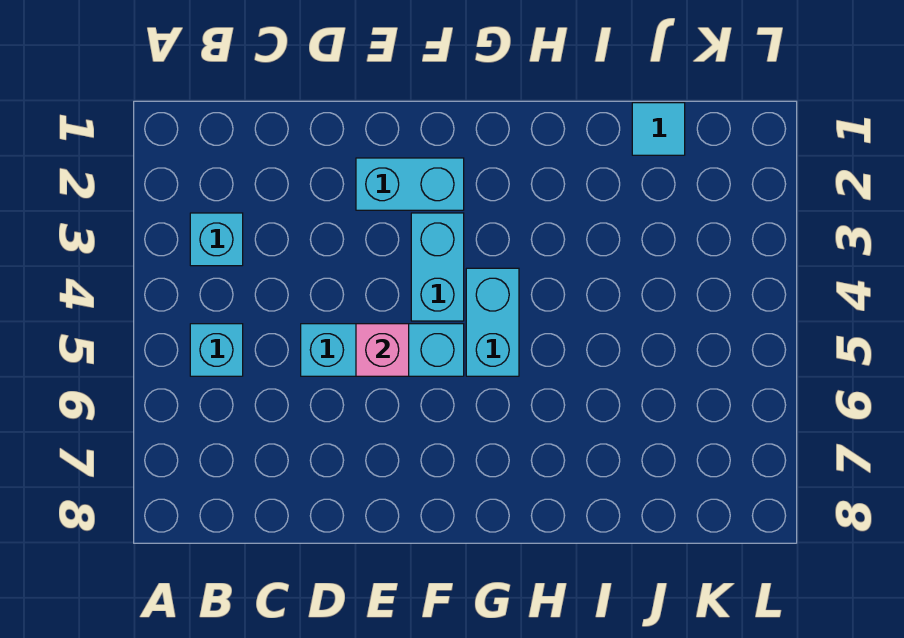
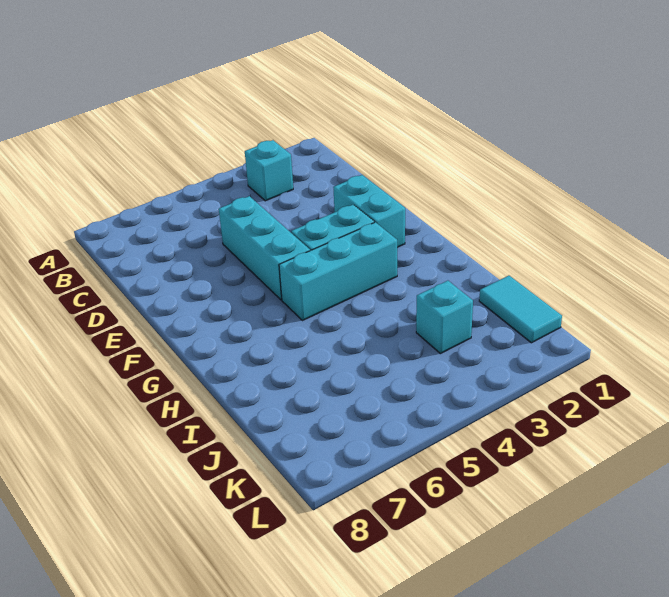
cyan 1x1 brick [190,324,243,376] -> cyan 1x1 brick moved to [416,281,473,354]
pink 1x1 brick [356,324,409,376] -> none
cyan 1x2 brick [466,268,519,376] -> cyan 1x3 brick [279,222,397,321]
cyan 1x1 tile [632,103,685,155] -> cyan 1x2 tile [479,276,562,343]

